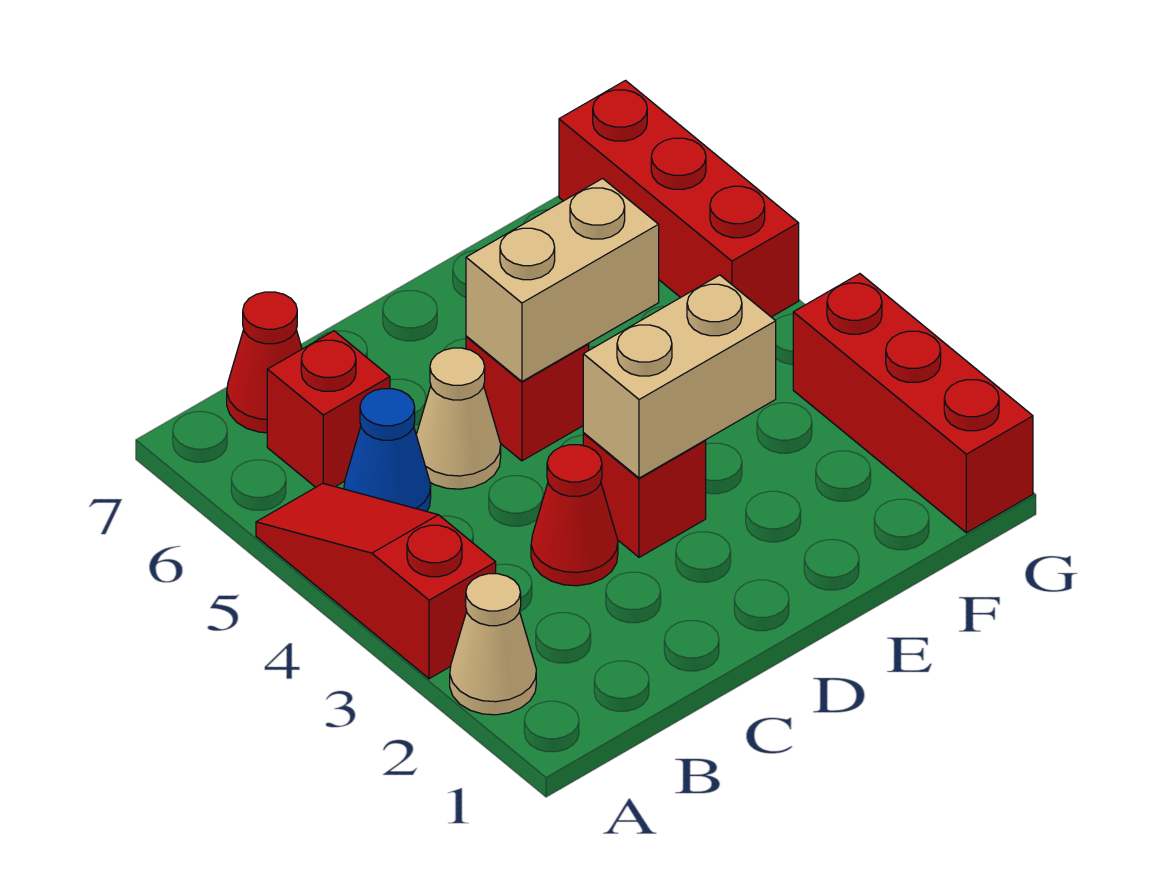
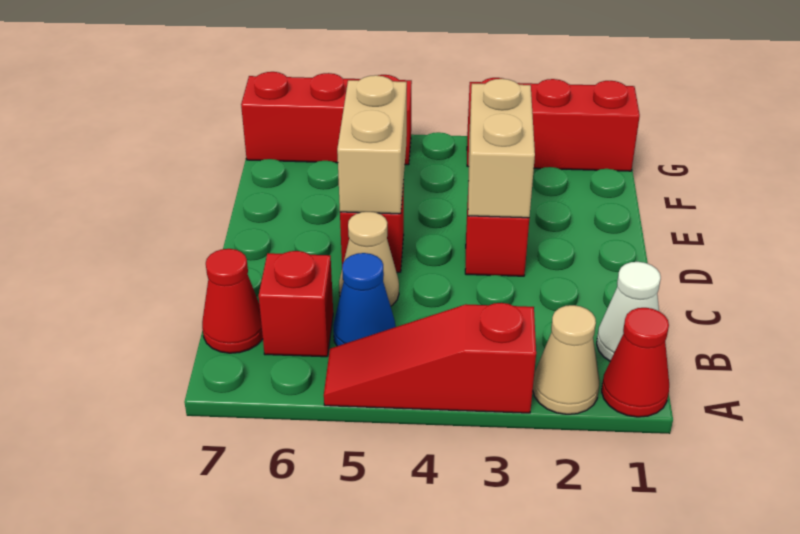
none -> white 1x1 cone [597,262,661,361]
red 1x1 cone [531,445,618,586] -> red 1x1 cone moved to [602,308,669,417]

